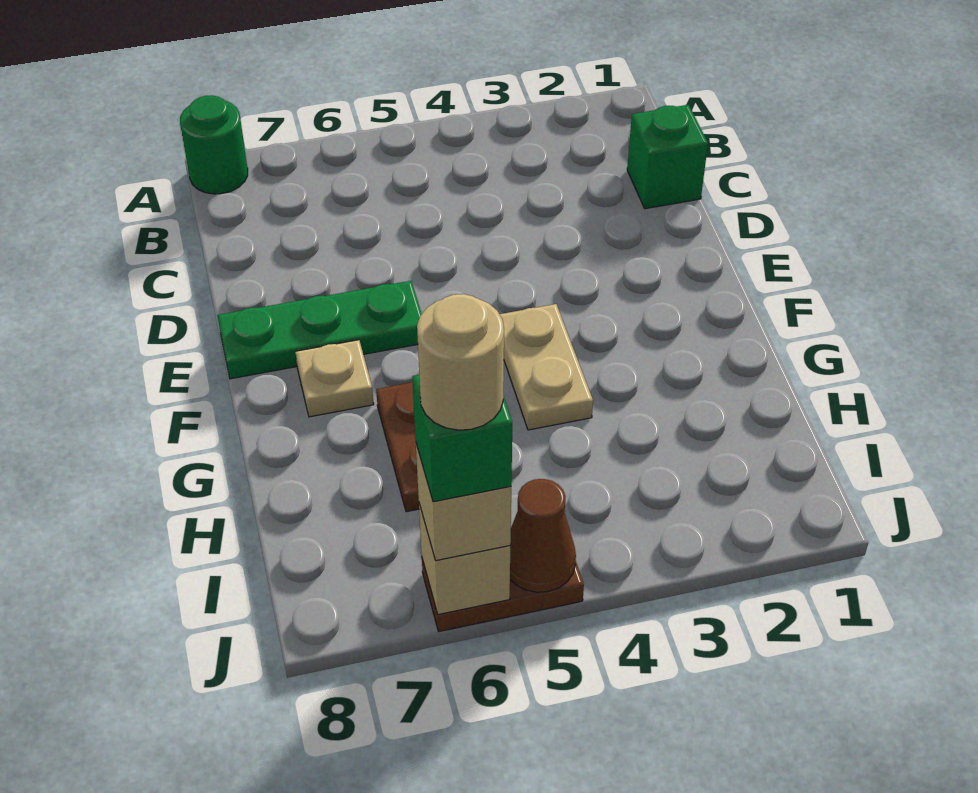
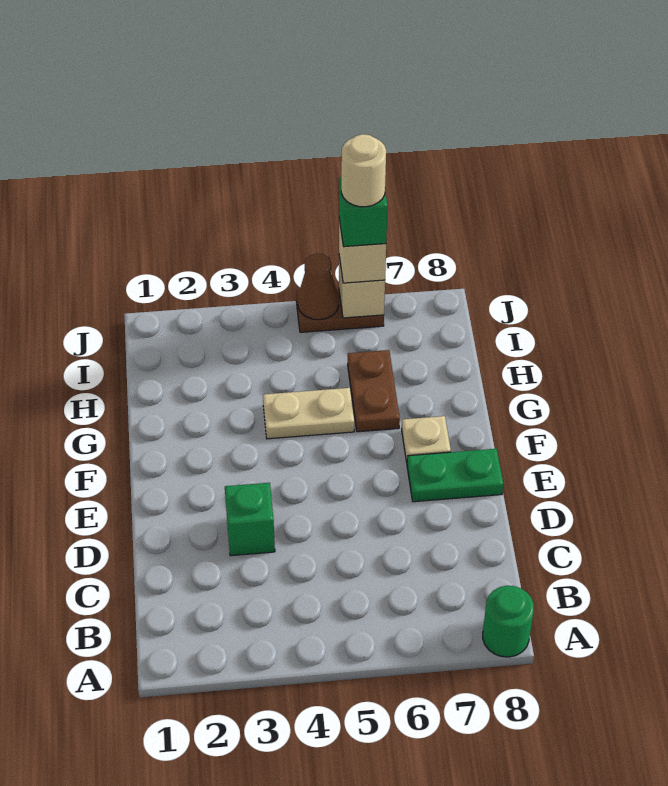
green 1x1 brick [627,105,708,209] -> green 1x1 brick moved to [225,483,275,556]
green 1x3 plate [217,281,422,379] -> green 1x2 plate [407,449,503,502]
tan 1x2 plate [500,304,593,430] -> tan 1x2 plate turned to [263,388,355,439]

